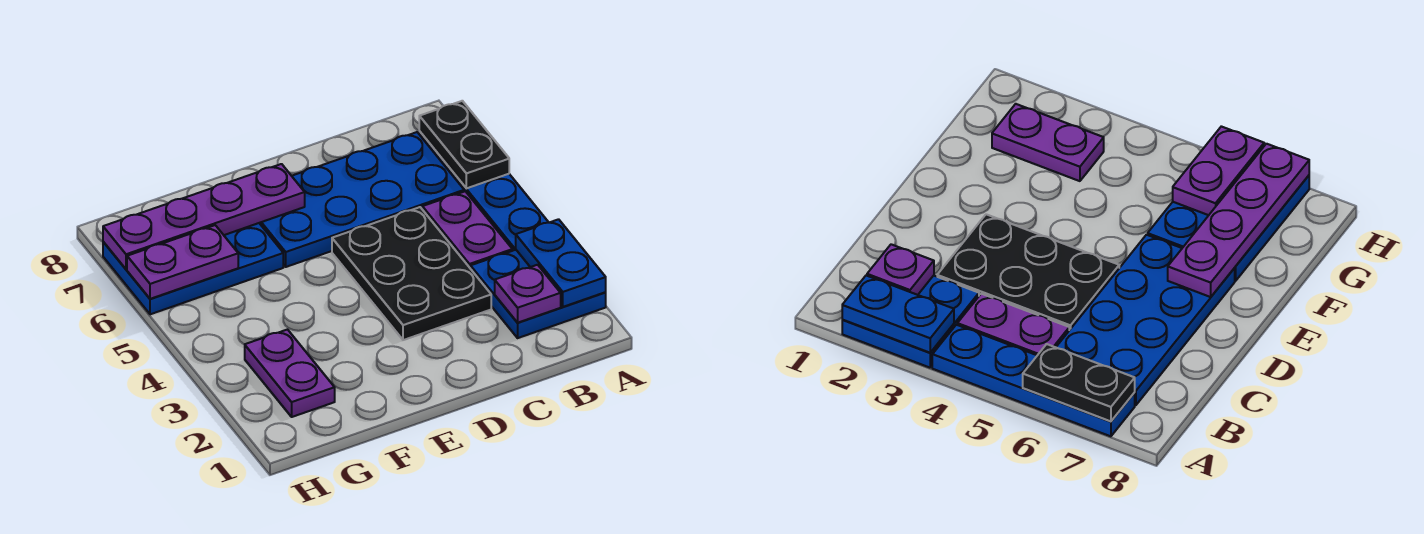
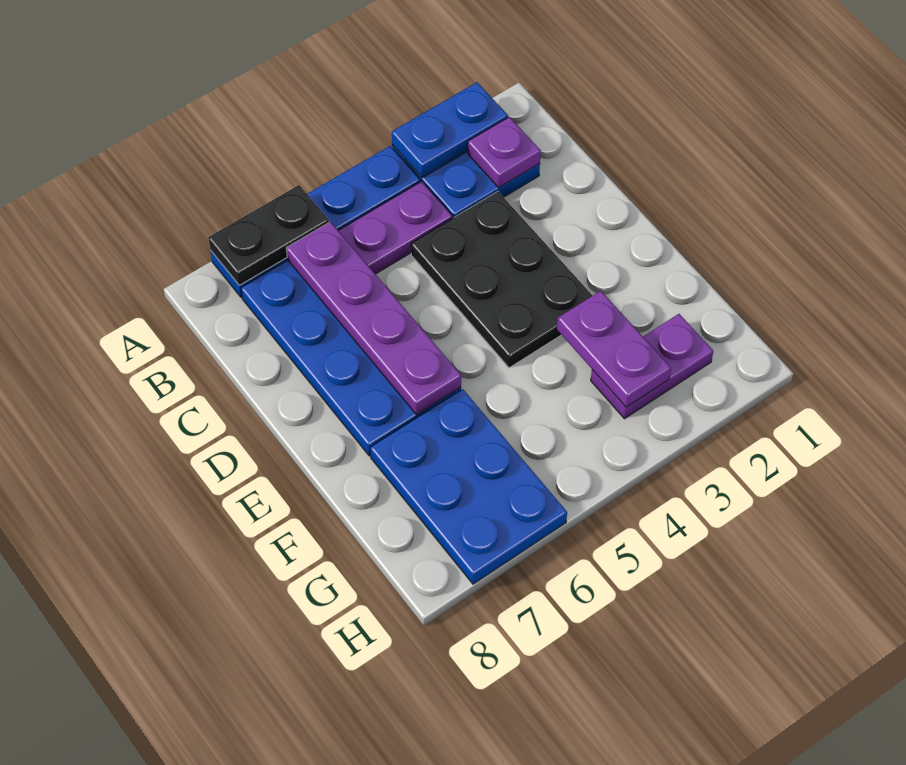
black 2x3 plate [332,207,491,340] -> black 2x3 plate turned to [411,192,593,368]
purple 1x4 plate [103,164,305,269] -> purple 1x4 plate moved to [286,222,461,415]
purple 1x2 plate [127,225,238,299] -> purple 1x2 plate moved to [557,291,671,407]

